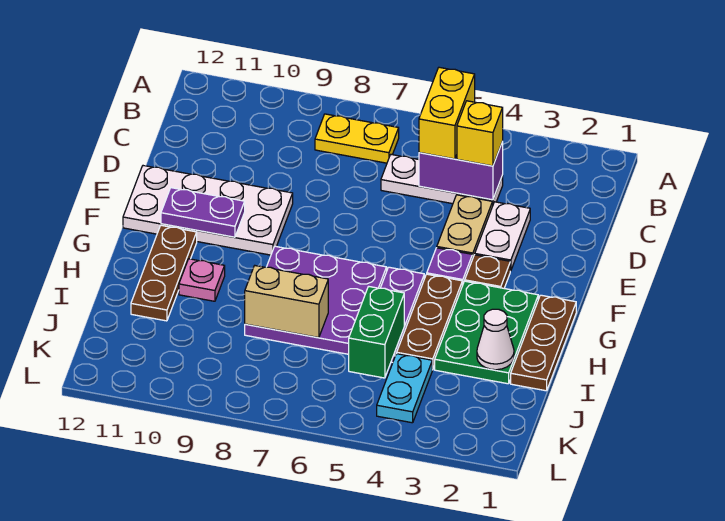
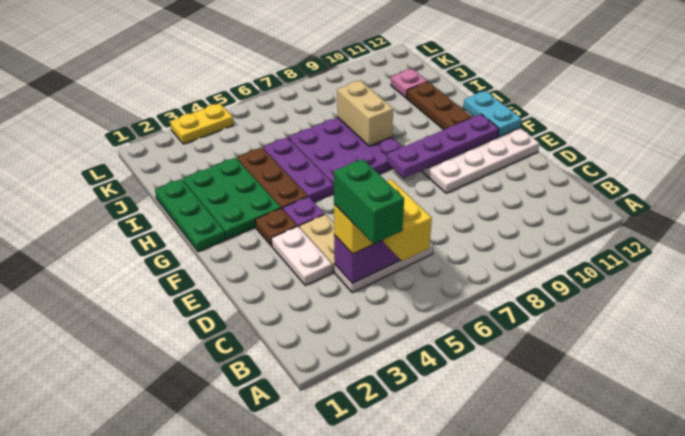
yellow 1x2 plate [315,114,399,163] -> yellow 1x2 plate moved to [170,103,233,144]
purple 1x2 plate [161,188,245,237] -> purple 1x4 plate [387,114,499,178]
brown 1x3 plate [511,295,576,391] -> green 1x3 plate [155,179,226,252]
pink 1x1 plate [179,259,225,301] -> pink 1x1 plate moved to [391,69,427,98]
white 1x1 cone [477,309,514,370] -> none
green 1x2 brick [349,286,404,378] -> green 1x2 brick moved to [334,159,404,244]
tan 1x2 brick [245,266,328,338] -> tan 1x2 brick turned to [337,80,393,146]
cyan 1x2 plate [377,354,432,423] -> cyan 1x2 plate moved to [463,91,521,137]

